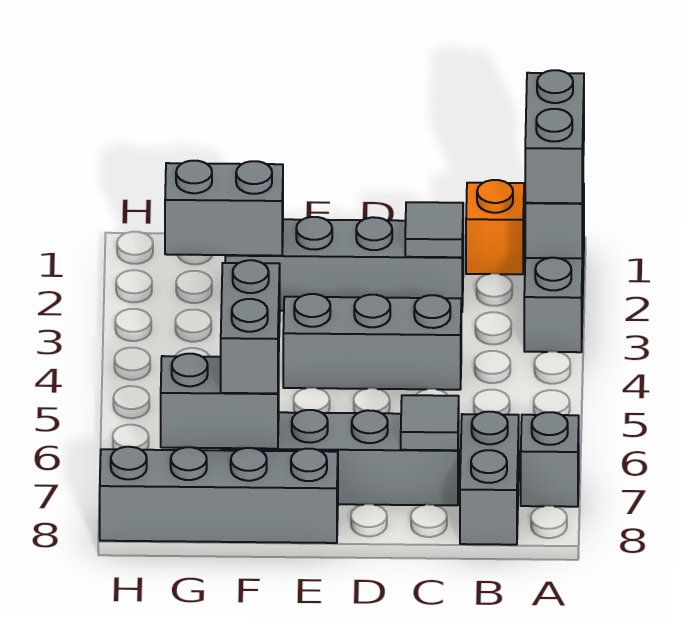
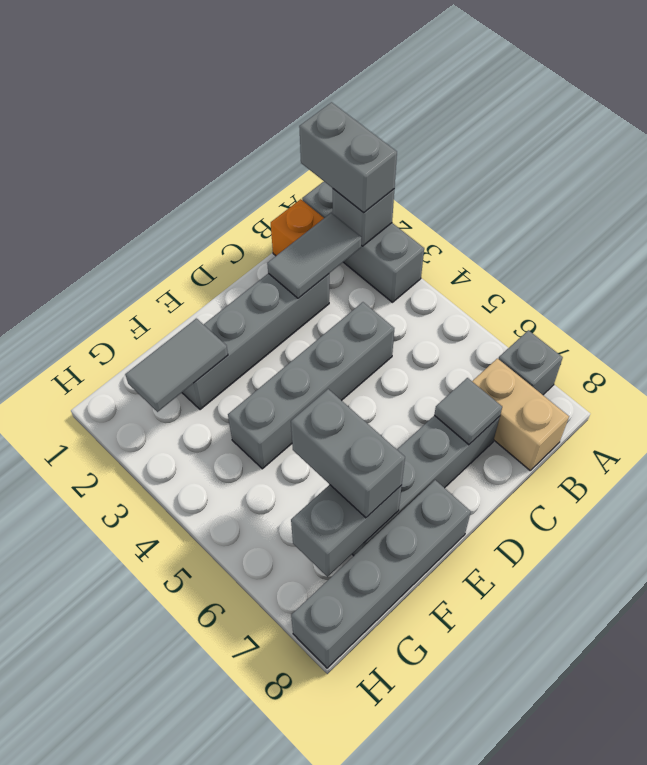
grey 1x2 brick [460,412,519,545] -> tan 1x2 brick [472,359,569,470]
grey 1x1 tile [405,202,463,257] -> grey 1x2 tile [267,213,361,298]
grey 1x3 brick [283,294,461,390] -> grey 1x4 brick [228,302,394,469]
grey 1x2 brick [165,161,283,256] -> grey 1x2 tile [125,319,228,412]

